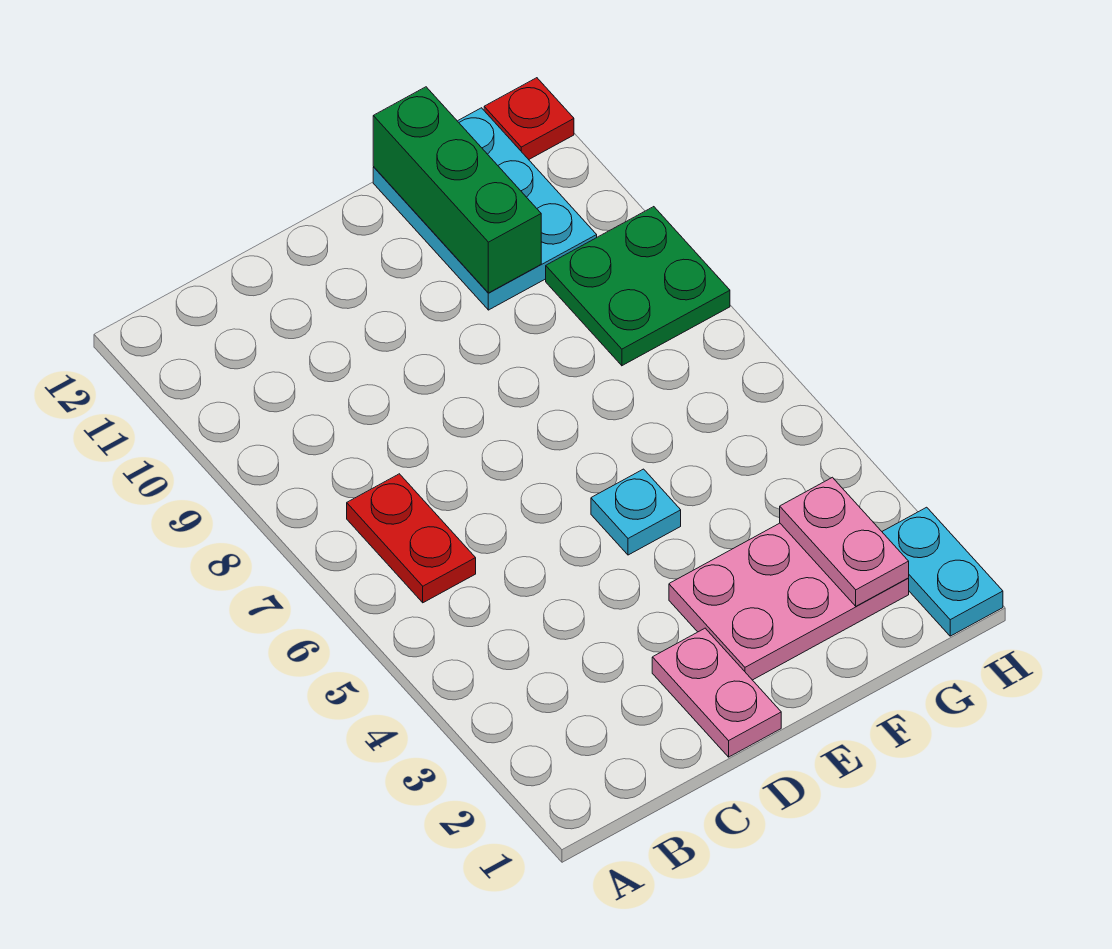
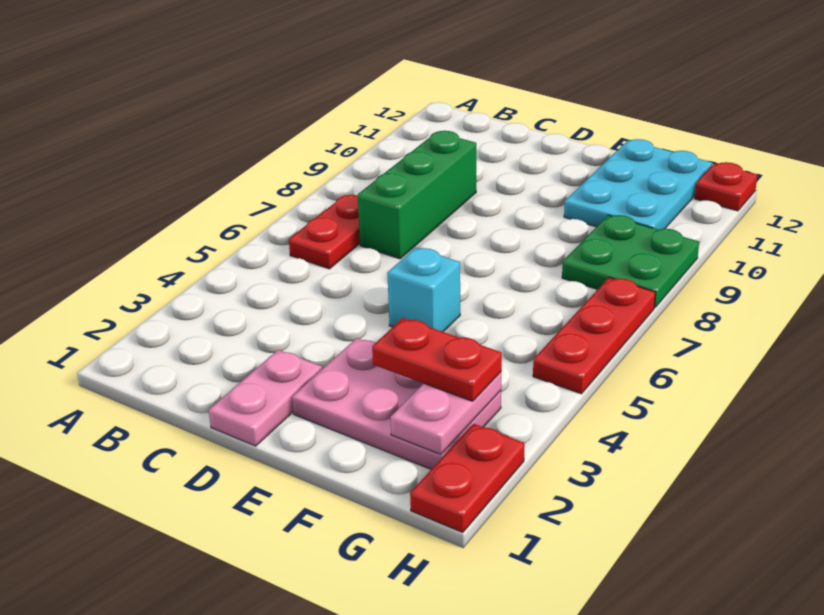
cyan 1x1 plate [591,469,681,555] -> cyan 1x1 brick [387,248,460,332]
none -> red 1x2 plate [372,318,502,401]
green 1x3 brick [373,87,541,293] -> green 1x3 brick moved to [358,131,476,259]
cyan 1x2 plate [882,507,1003,636] -> red 1x2 plate [410,424,525,533]
none -> red 1x3 plate [533,278,656,394]

